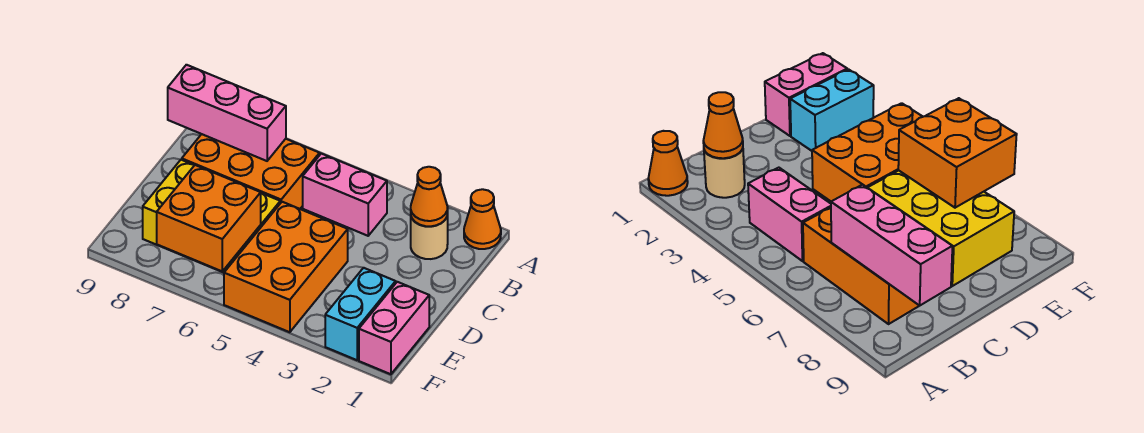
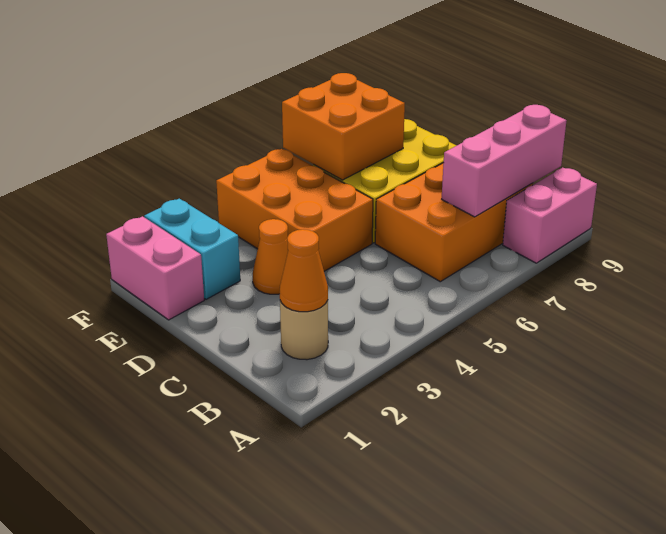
orange 1x1 cone [464,189,501,249] -> orange 1x1 cone moved to [253,219,288,294]
pink 1x2 brick [303,154,387,236] -> pink 1x2 brick moved to [503,168,597,263]

